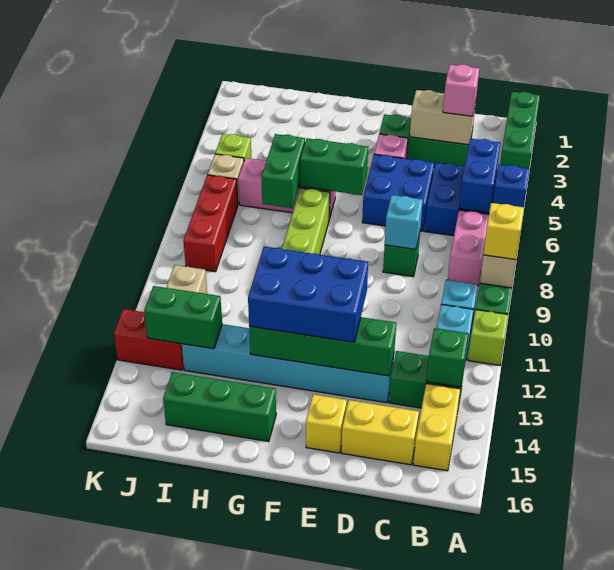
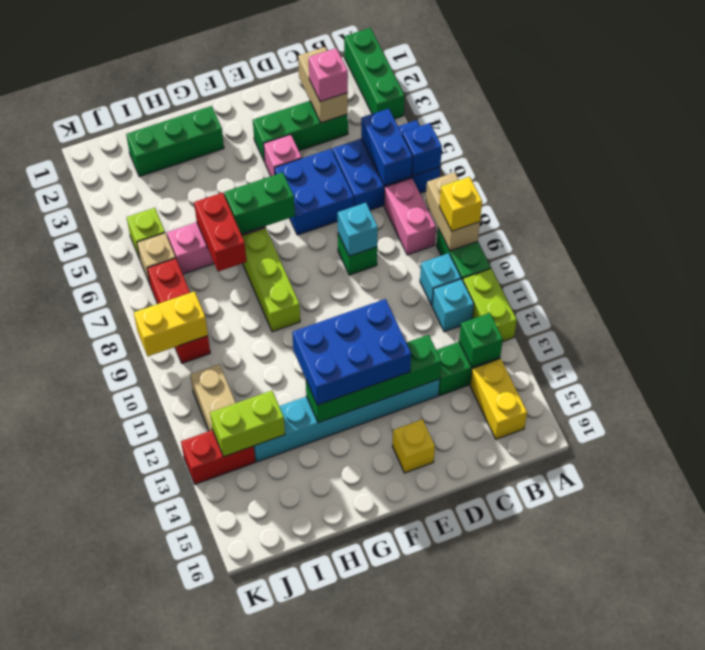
lime 1x1 brick [468,310,508,365] -> lime 1x2 brick [463,269,517,341]
tan 1x2 brick [410,90,476,145] -> tan 1x2 brick turned to [298,47,348,123]
yellow 1x2 brick [342,400,419,465] -> yellow 1x2 brick moved to [134,291,208,356]
green 1x3 brick [163,372,276,441] -> green 1x3 brick moved to [126,106,224,177]
green 1x2 brick [261,134,305,208] -> red 1x2 brick [194,192,247,272]
green 1x2 brick [144,286,222,349] -> lime 1x2 brick [210,391,285,457]

